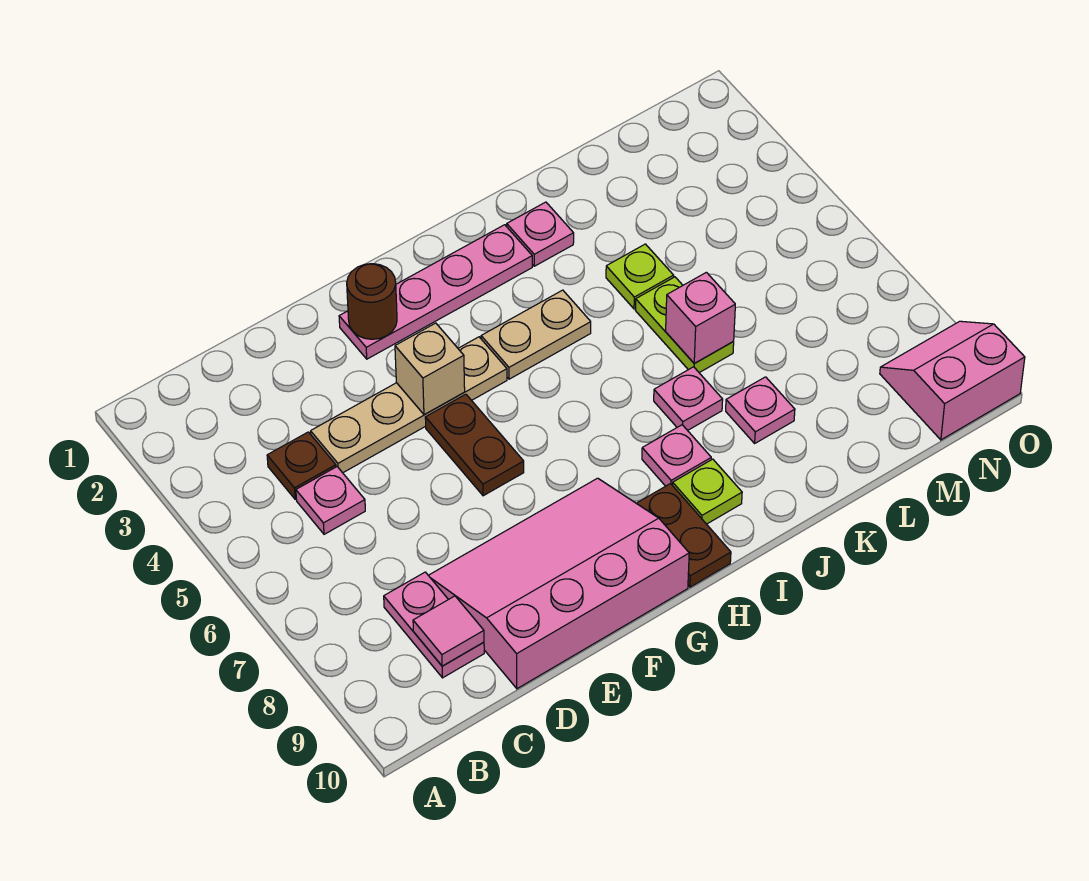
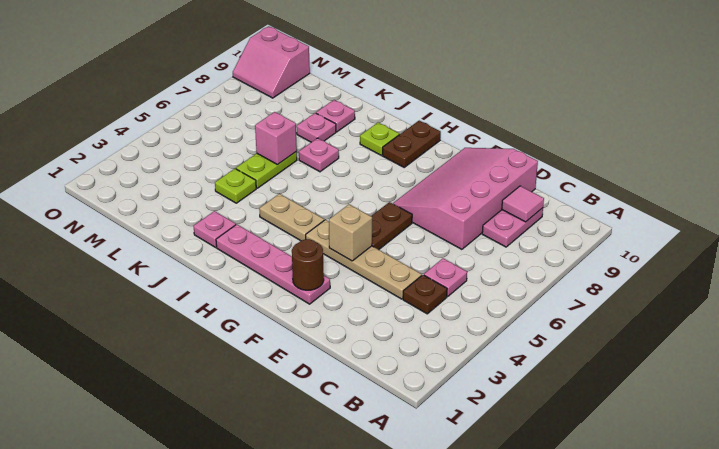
pink 3x4 slope [428,478,689,689] -> pink 3x4 slope turned to [393,148,538,249]
pink 1x1 plate [642,425,711,486] -> pink 1x1 plate moved to [316,100,355,132]

